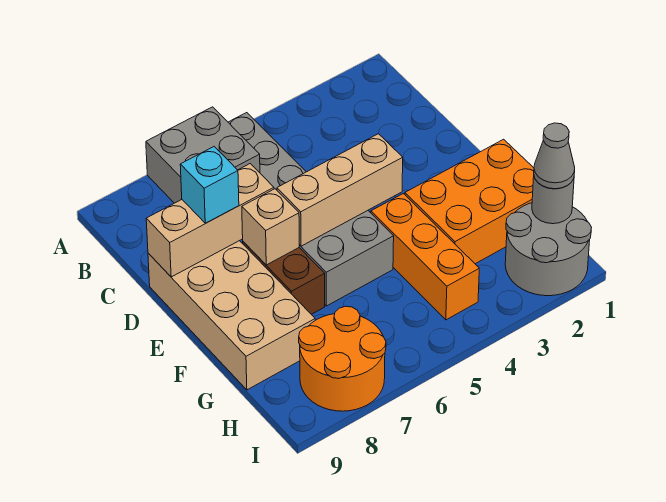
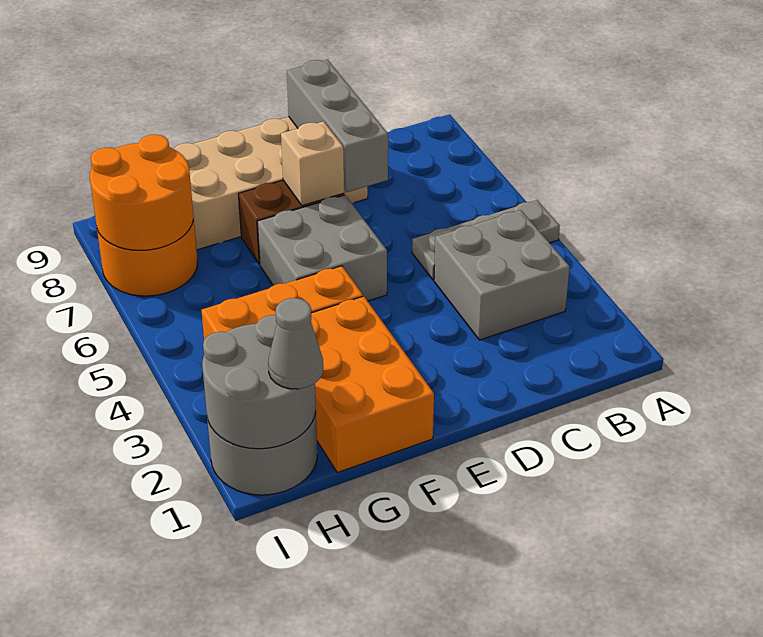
grey 2x2 brick [146,107,260,203] -> grey 2x2 brick moved to [434,210,570,340]
tan 1x3 brick [146,164,274,277] -> grey 1x3 brick [287,60,388,192]
cyan 1x1 brick [180,147,239,223] -> none
tan 1x3 brick [277,134,403,246] -> none
grey 1x1 round brick [532,177,574,224] -> grey 2x2 round brick [202,315,316,449]
none -> orange 2x2 round brick [90,135,193,250]

